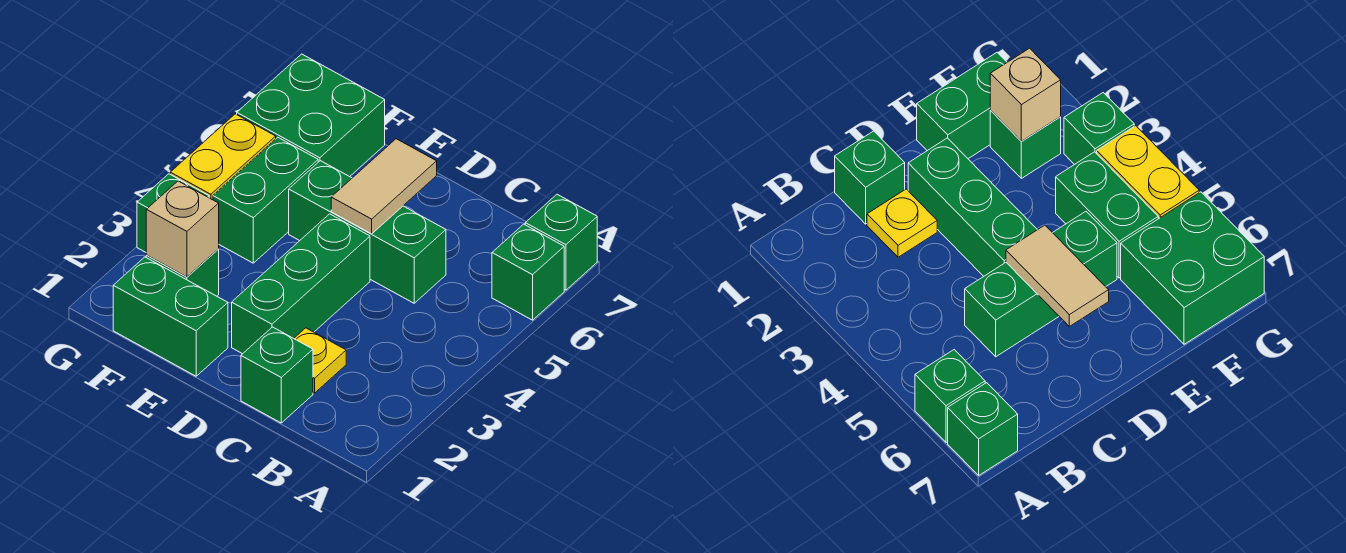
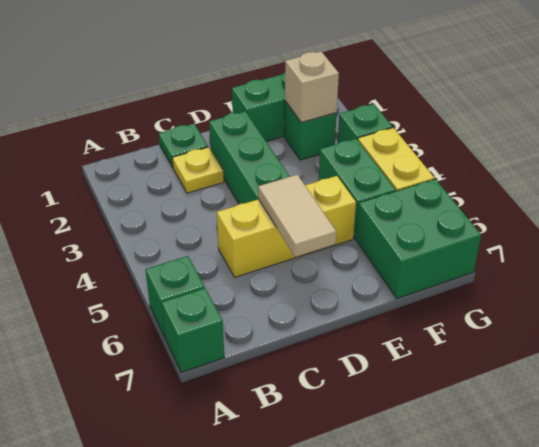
green 1x1 brick [241,327,313,423] -> green 1x1 plate [159,124,208,167]
green 1x3 brick [289,161,446,303] -> yellow 1x3 brick [217,176,356,277]

